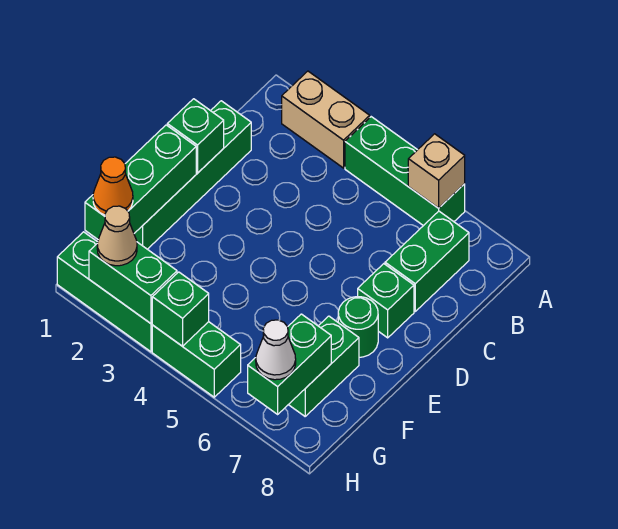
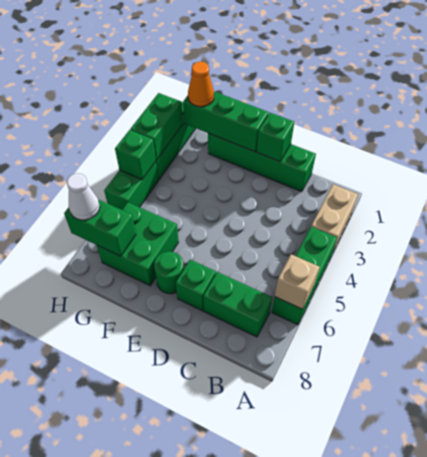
green 1x2 brick [289,316,359,416] -> green 2x2 brick [97,202,179,286]
tan 1x1 cone [97,206,137,266] -> none

